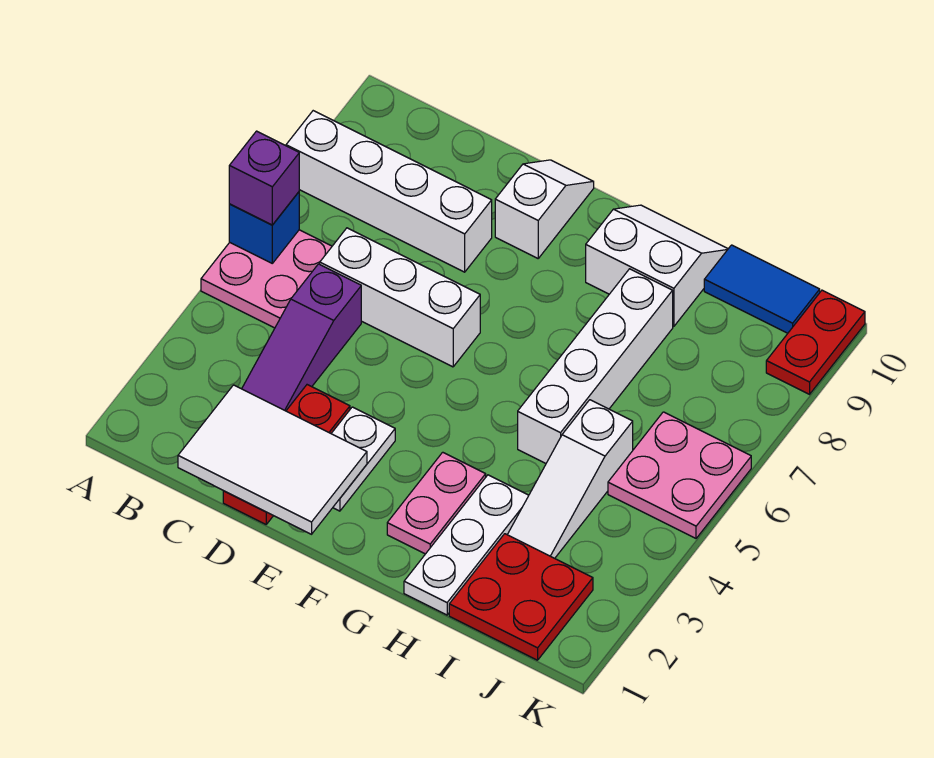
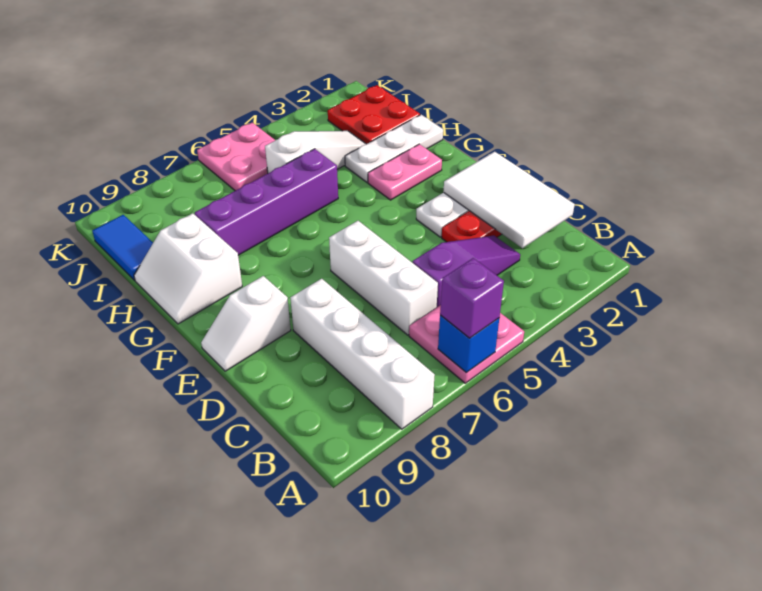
white 1x4 brick [518,269,673,463] -> purple 1x4 brick [195,149,338,255]
red 1x2 plate [766,290,865,394] -> none

